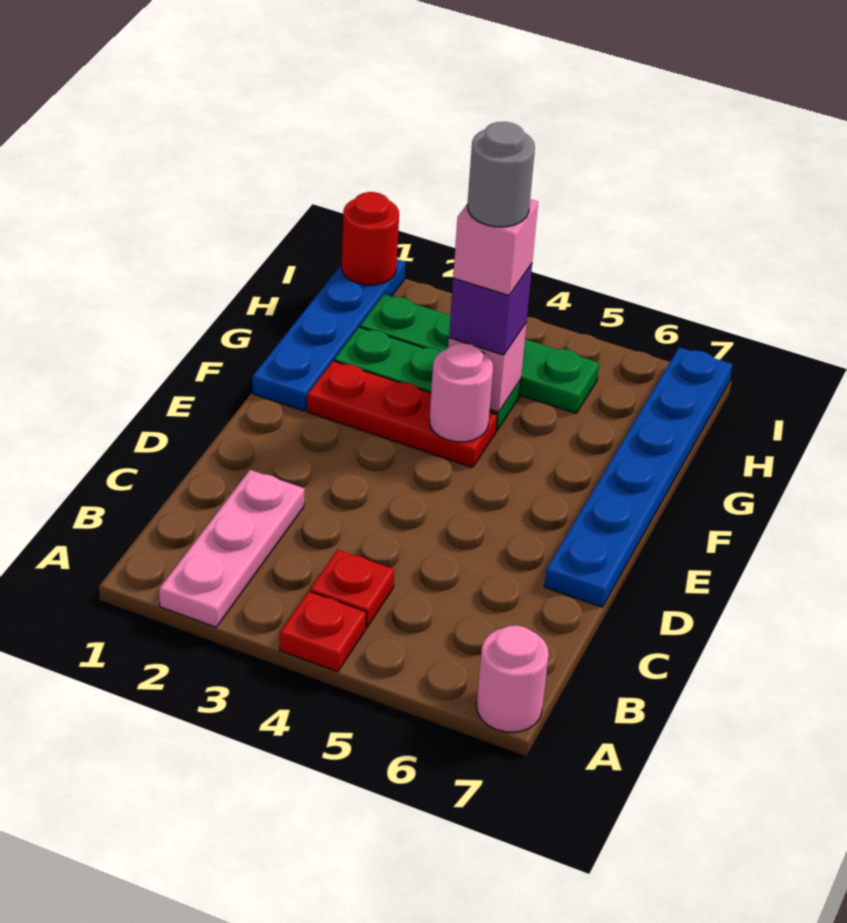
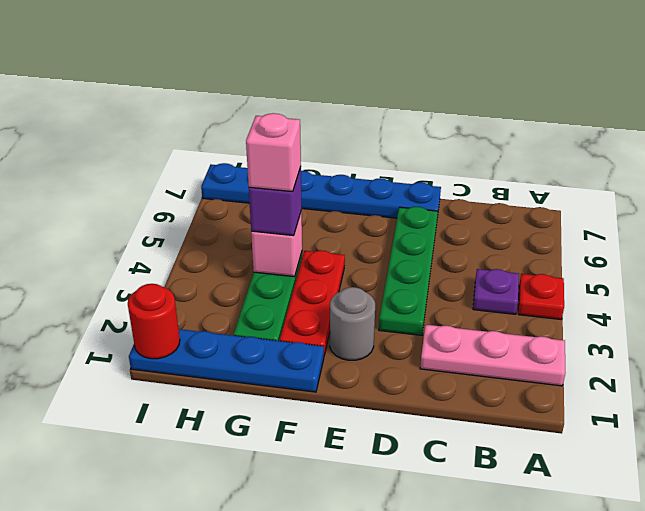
pink 1x1 round brick [477,625,549,732] -> none
red 1x1 plate [310,550,394,628] -> purple 1x1 plate [473,269,519,314]
pink 1x1 round brick [429,343,493,442] -> none
grey 1x1 round brick [467,122,535,227] -> grey 1x1 round brick moved to [330,287,375,360]
green 1x4 plate [360,294,599,413] -> green 1x4 plate moved to [379,207,438,335]

